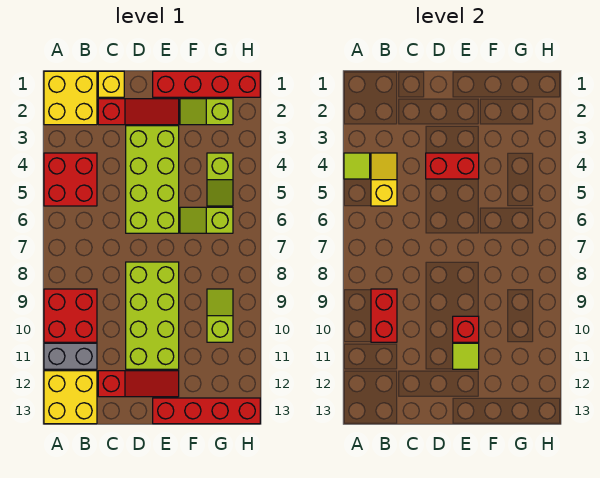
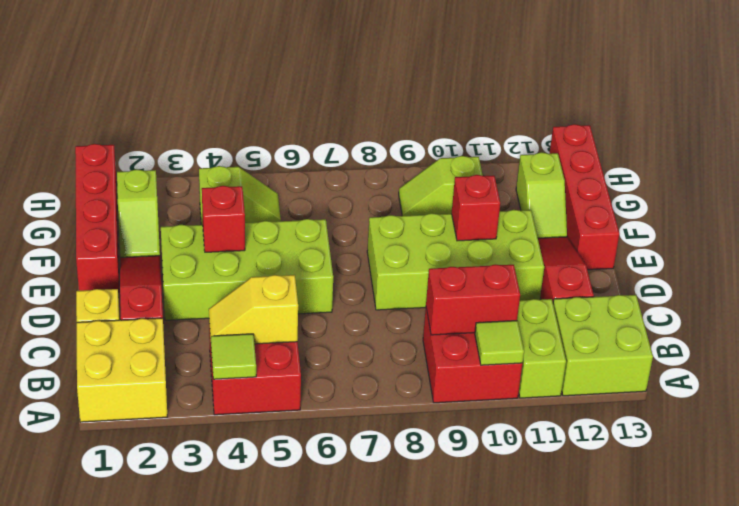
grey 1x2 brick [44,343,97,369] -> lime 1x2 brick [517,299,566,398]
yellow 2x2 brick [44,371,97,424] -> lime 2x2 brick [553,295,653,396]
red 1x2 brick [426,153,479,179] -> red 1x1 brick [202,186,245,252]
lime 1x1 tile [453,343,479,369] -> lime 1x1 tile moved to [475,321,524,365]
lime 1x2 slope [180,207,233,233] -> lime 1x2 slope moved to [516,152,567,238]

